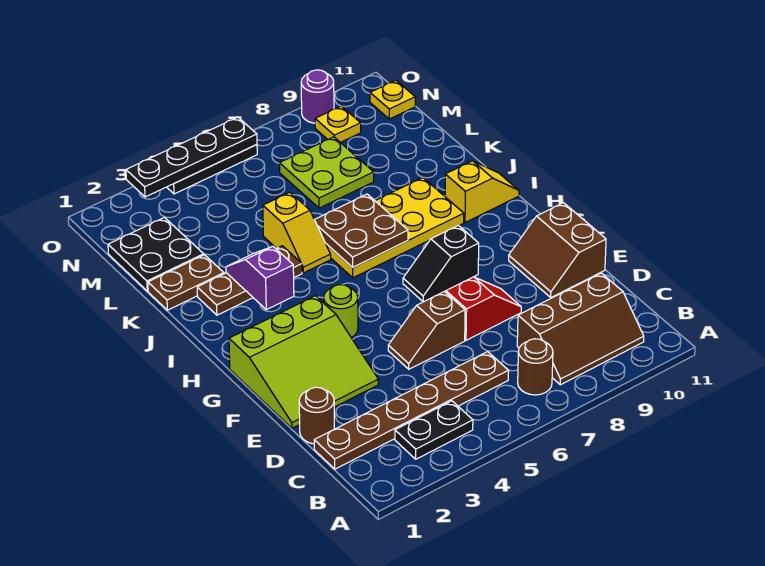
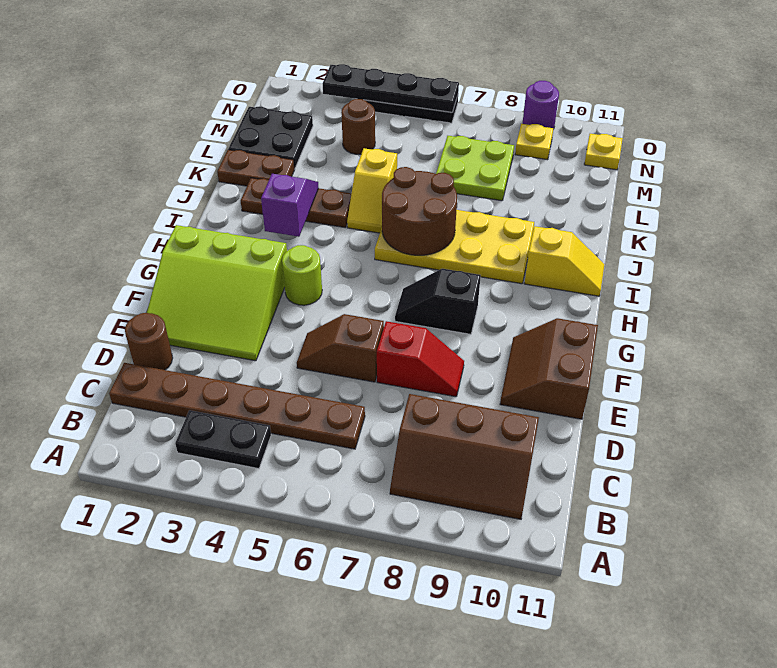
brown 1x1 round brick [518,339,553,395] -> brown 1x1 round brick moved to [341,99,375,154]
brown 2x2 plate [315,194,408,267] -> brown 2x2 round brick [382,167,457,255]

